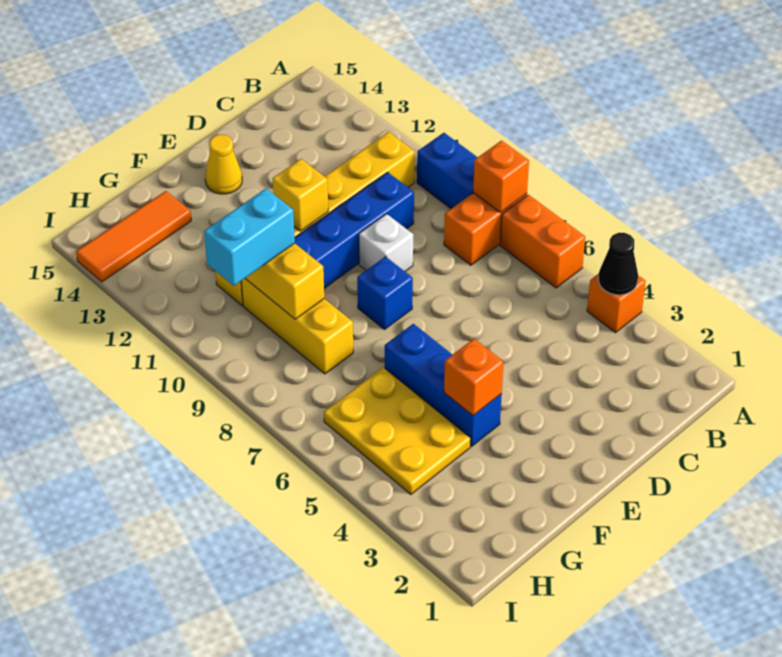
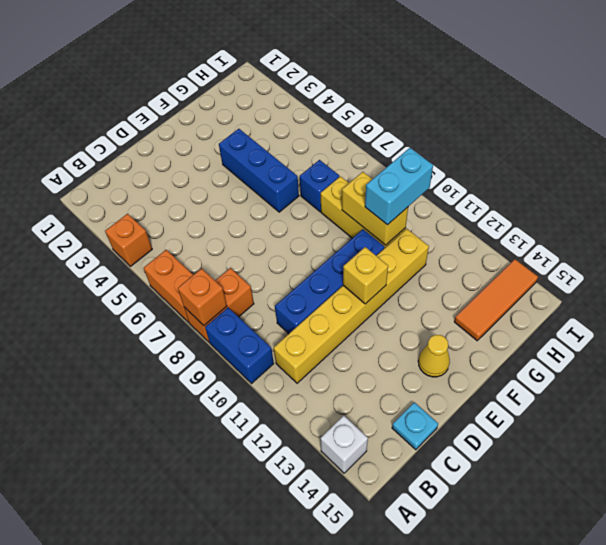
black 1x1 cone [598,233,638,295] -> none
none -> cyan 1x1 plate [392,402,438,450]
white 1x1 brick [359,214,413,271] -> white 1x1 brick moved to [320,416,368,473]
blue 1x1 brick [357,256,413,329] -> blue 1x1 brick moved to [300,160,339,212]
orange 1x1 brick [444,339,503,415] -> none
yellow 2x3 plate [324,367,471,494] -> none

